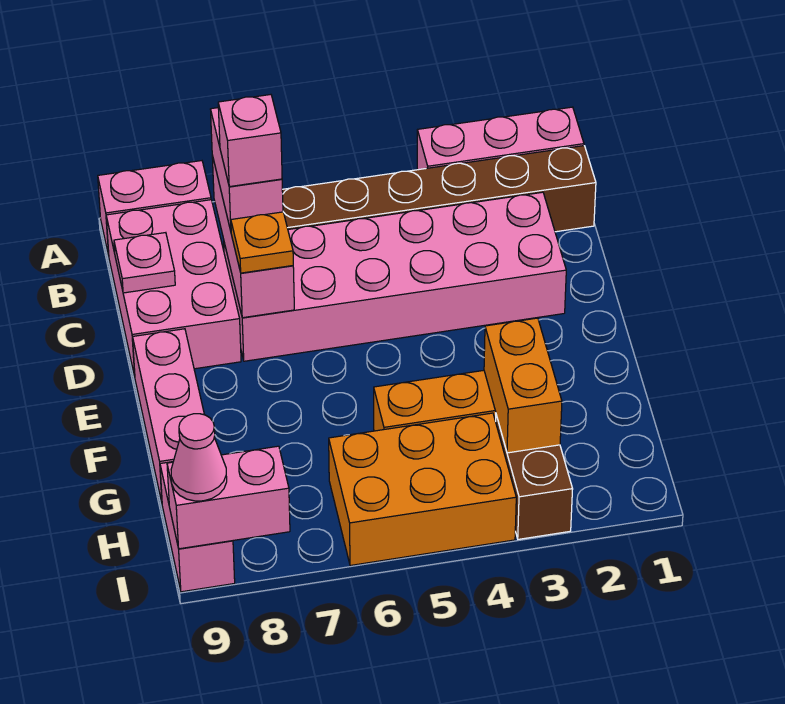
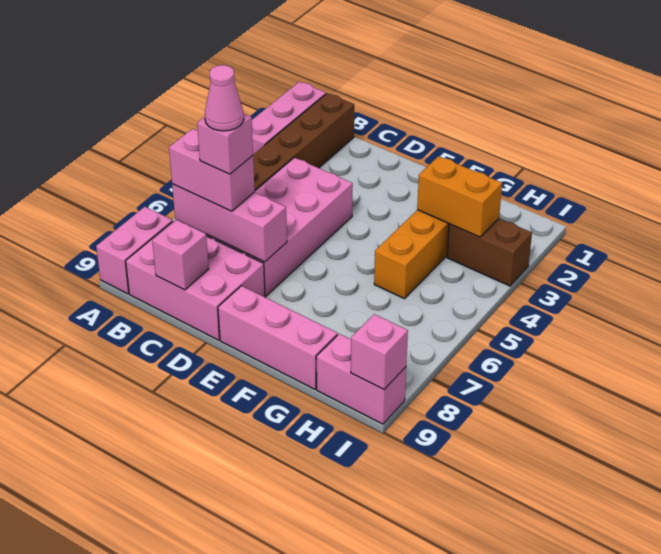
pink 2x6 brick [224,192,566,361] -> pink 2x4 brick [206,158,353,296]
pink 1x1 plate [114,233,175,293] -> pink 1x1 brick [152,220,209,290]
orange 1x1 plate [231,212,293,273] -> none
orange 2x3 brick [329,413,516,566] -> none
pink 1x2 brick [167,446,290,549] -> pink 1x1 brick [351,314,408,389]
pink 1x1 cone [171,414,227,501] -> pink 1x1 cone moved to [205,65,244,131]

